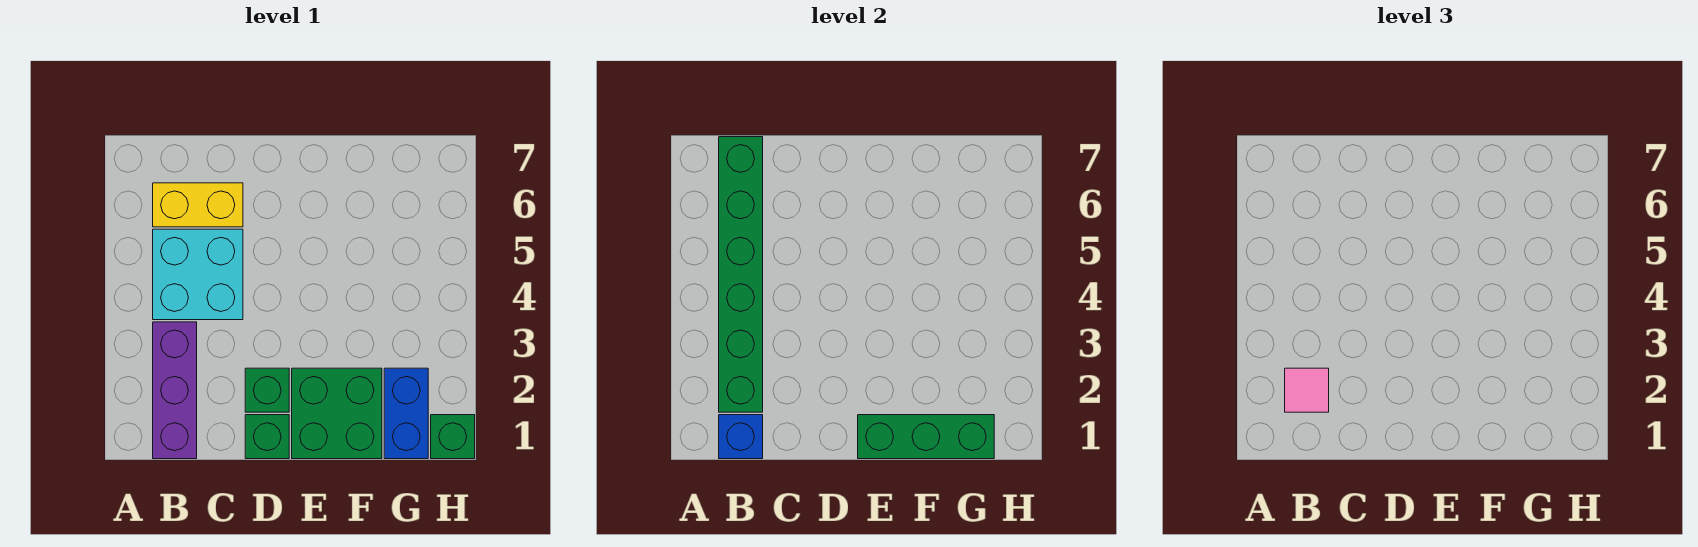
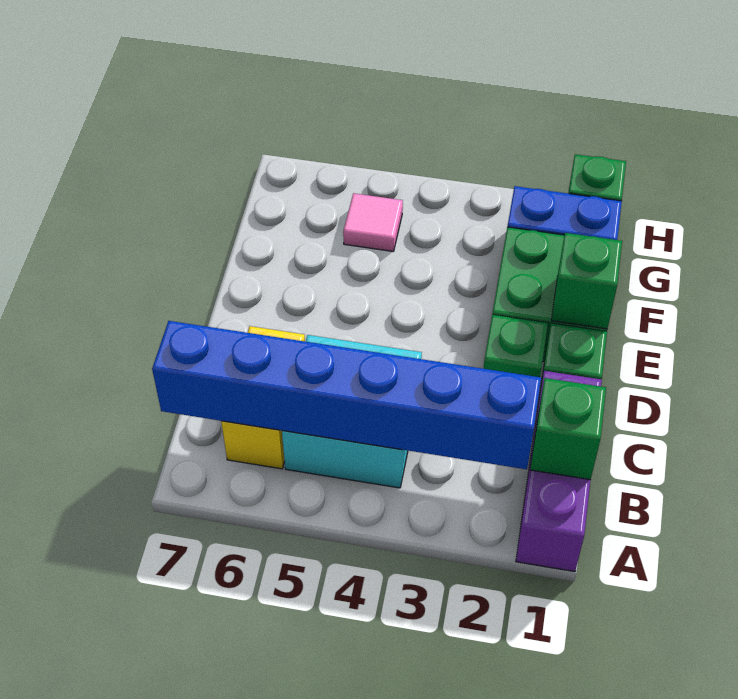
purple 1x3 brick [153,322,197,459] -> purple 1x3 brick turned to [516,371,602,572]
blue 1x1 brick [719,415,763,459] -> green 1x1 brick [530,378,606,480]
green 1x6 brick [719,137,763,412] -> blue 1x6 brick [152,321,541,469]
pink 1x1 tile [1285,368,1329,412] -> pink 1x1 tile moved to [343,193,403,251]
green 1x3 brick [858,415,994,459] -> green 1x1 brick [551,233,622,329]

